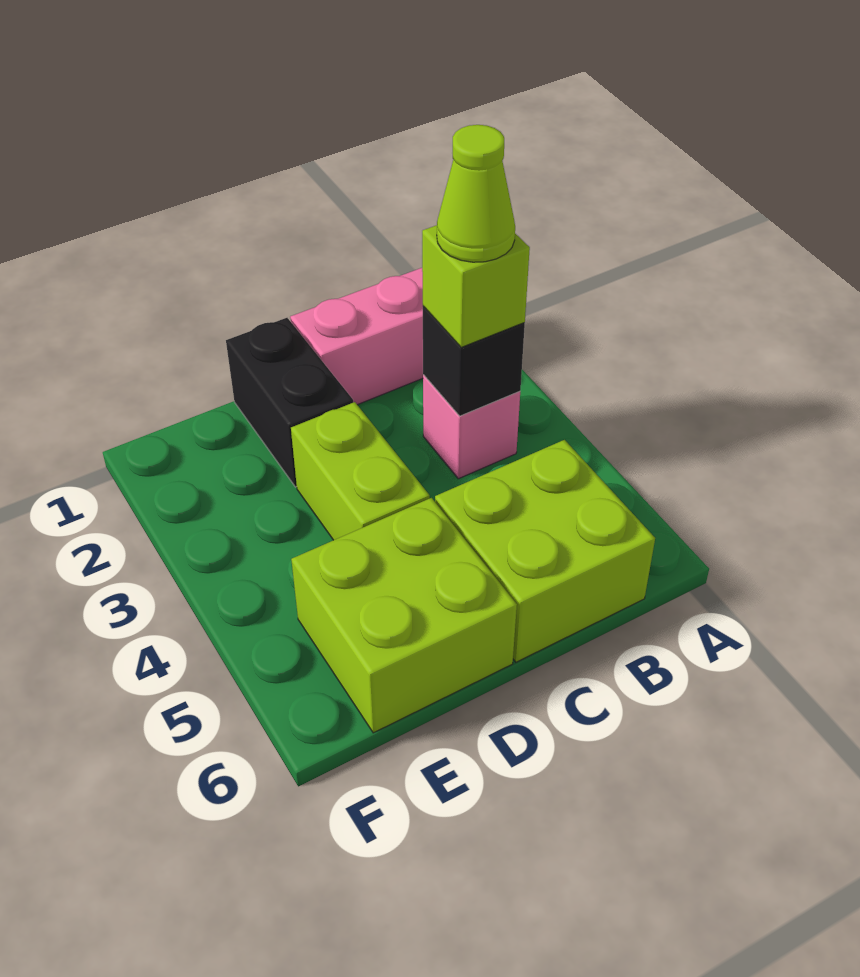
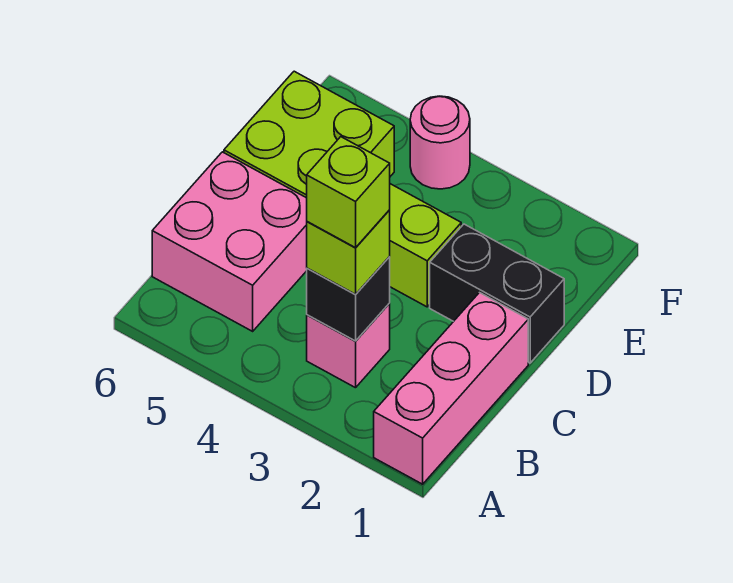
lime 1x1 cone [437,125,515,262] -> lime 1x1 brick [307,137,390,248]
lime 2x2 brick [435,440,655,662] -> pink 2x2 brick [152,152,307,331]
none -> pink 1x1 round brick [410,96,470,189]

